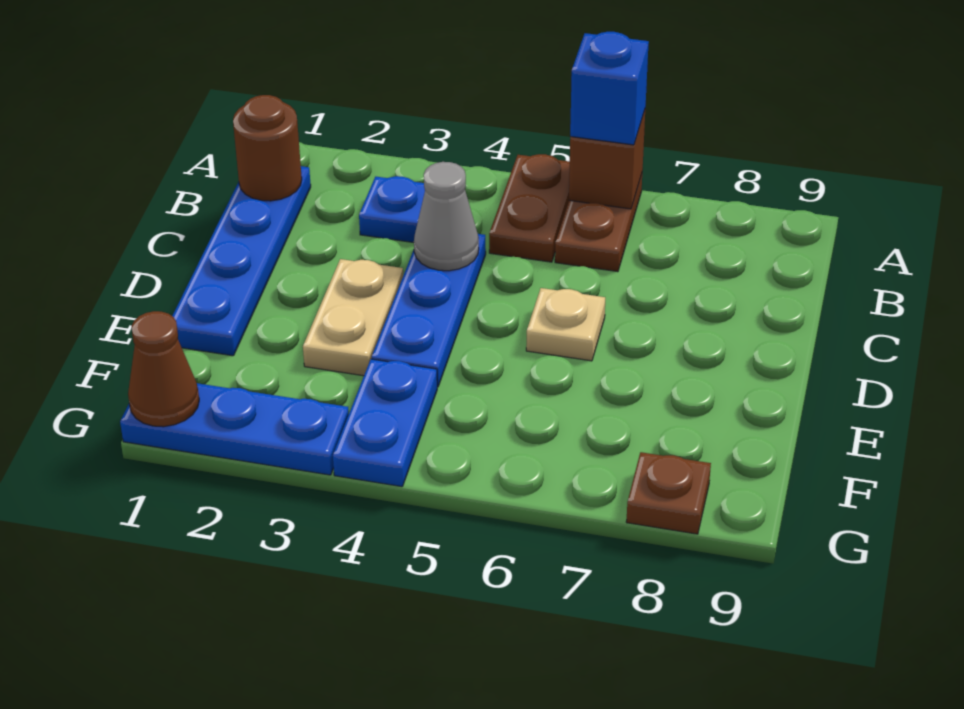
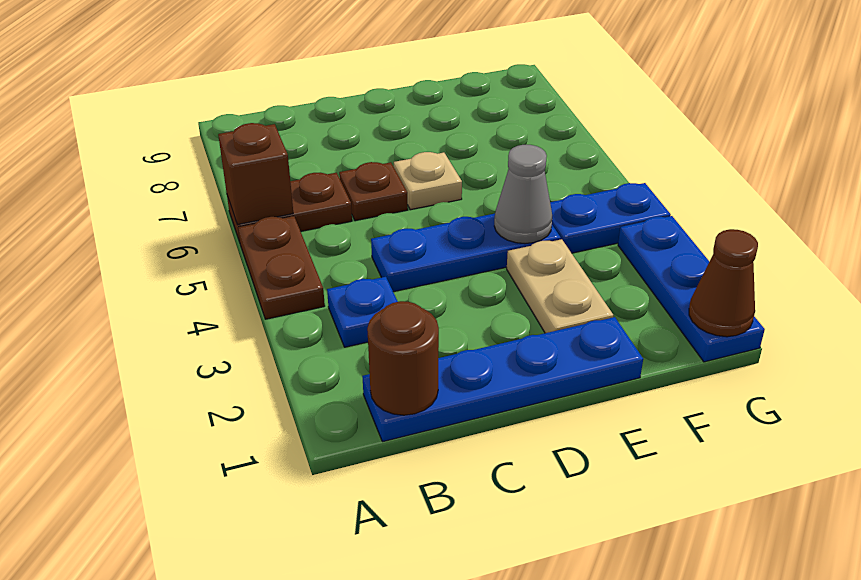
brown 1x2 plate [489,154,570,262] -> brown 1x2 plate turned to [238,216,325,319]
blue 1x1 brick [570,32,649,145] -> none
grey 1x1 cone [414,162,479,271] -> grey 1x1 cone moved to [494,145,552,244]
tan 1x2 plate [303,259,403,376] -> tan 1x2 plate turned to [507,239,614,333]
brown 1x1 plate [626,452,711,534] -> brown 1x1 plate moved to [339,162,408,221]

